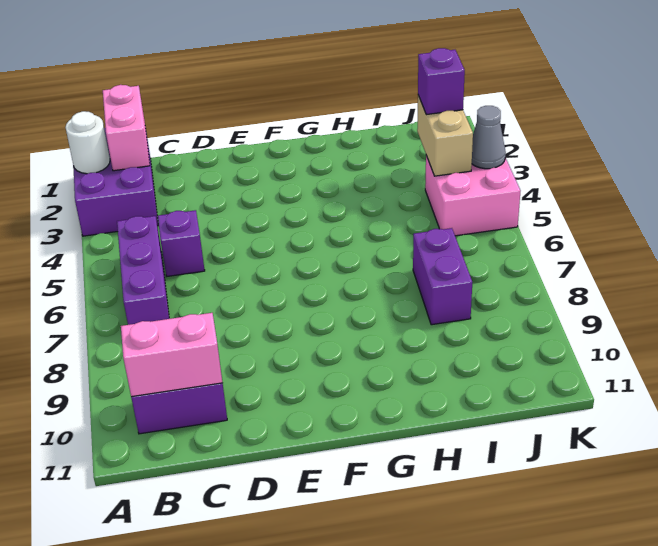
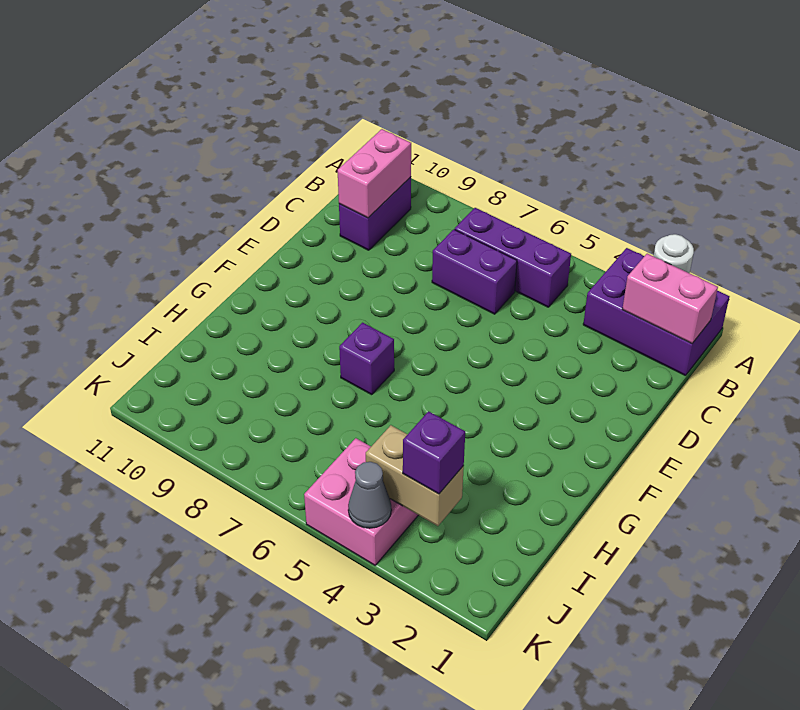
purple 1x1 brick [158,210,205,276] -> purple 1x1 brick moved to [339,323,394,395]
purple 1x2 brick [413,228,472,325] -> purple 1x2 brick moved to [432,229,517,314]

